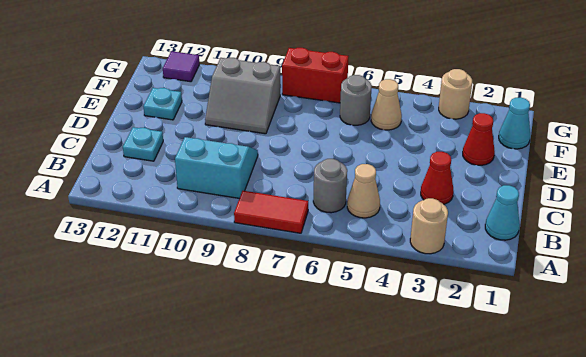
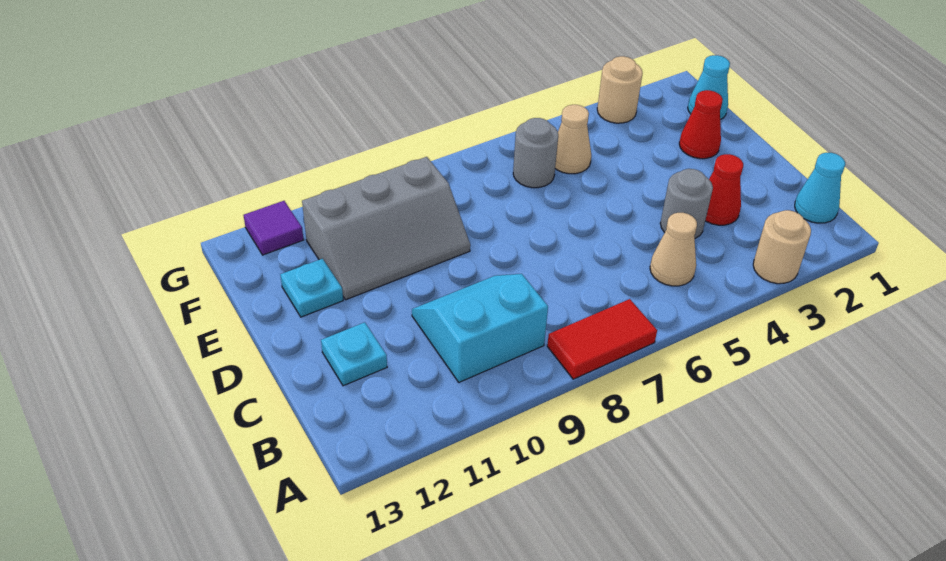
grey 1x1 round brick [313,159,347,213] -> grey 1x1 round brick moved to [660,169,713,238]
grey 2x2 slope [205,58,280,134] -> grey 2x3 slope [302,157,470,300]
red 1x2 brick [282,48,349,103] -> none

